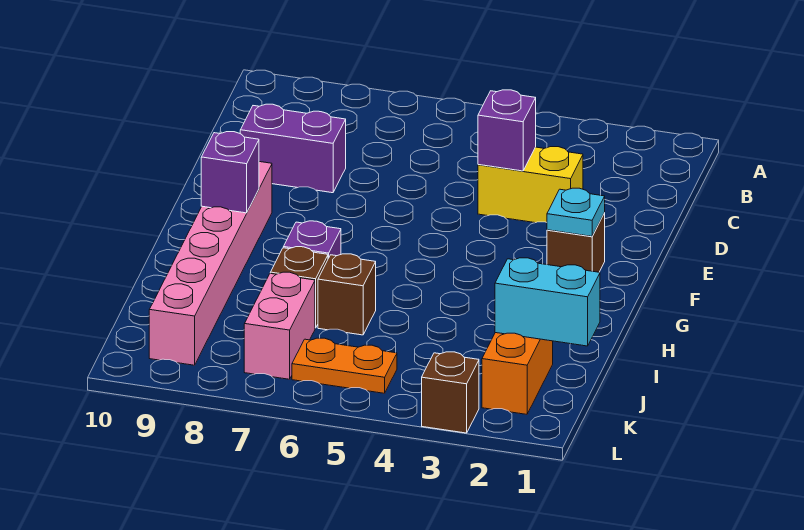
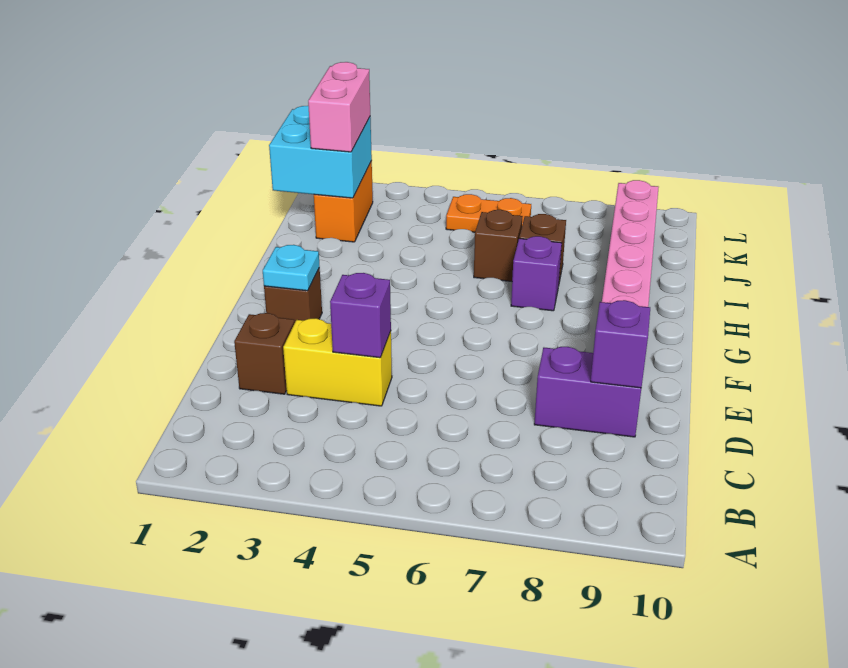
purple 1x1 brick [201,132,259,213] -> purple 1x1 brick moved to [591,300,650,388]
cyan 1x2 brick [495,258,600,346] -> cyan 2x2 brick [269,106,372,198]
pink 1x2 brick [244,272,315,379] -> pink 1x2 brick moved to [308,62,370,152]
brown 1x1 brick [422,352,479,433] -> brown 1x1 brick moved to [234,313,294,394]

